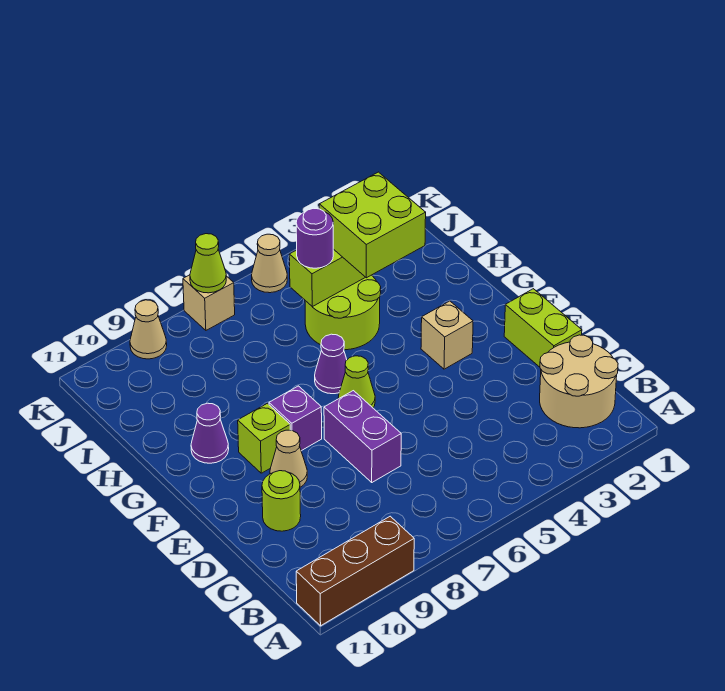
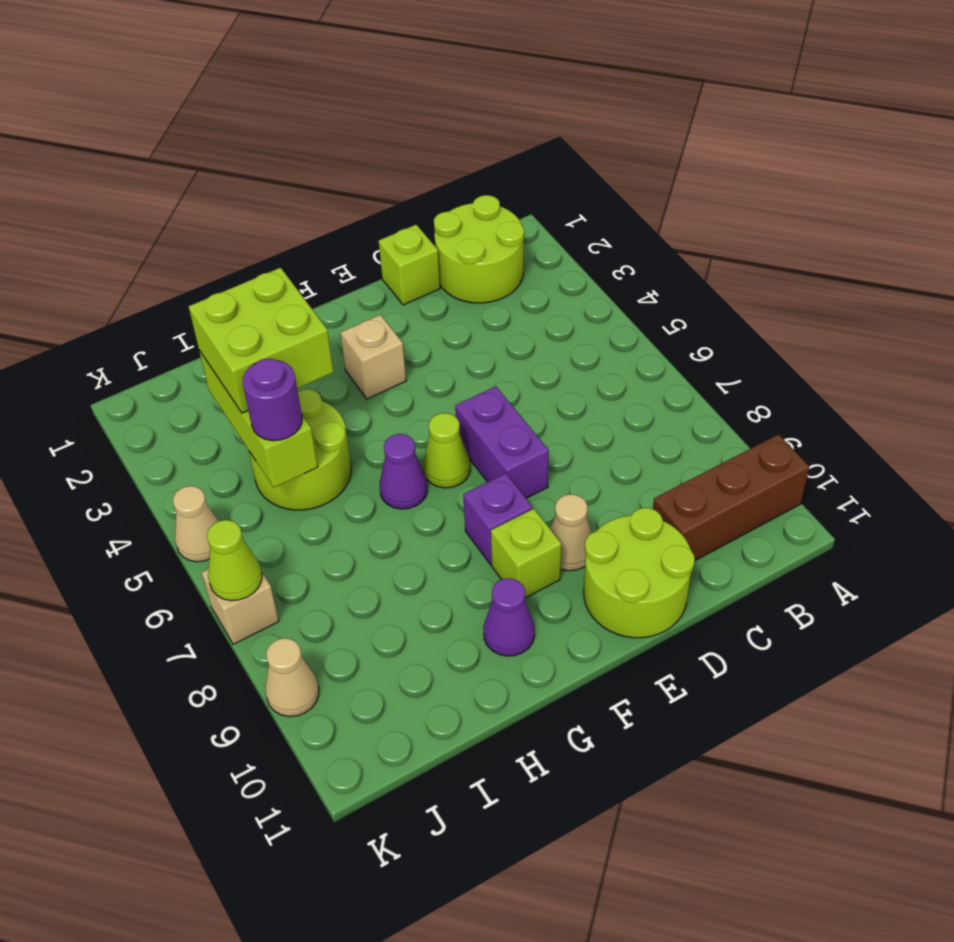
brown 1x3 brick [296,516,414,626] -> brown 1x3 brick turned to [653,434,810,560]
tan 2x2 round brick [540,335,618,428] -> lime 2x2 round brick [434,195,524,303]
lime 1x2 brick [504,289,582,367] -> lime 1x1 brick [379,225,440,305]
purple 1x2 brick [324,391,401,482] -> purple 1x2 brick turned to [455,386,549,498]
lime 1x1 round brick [262,471,301,531] -> lime 2x2 round brick [584,508,695,638]

